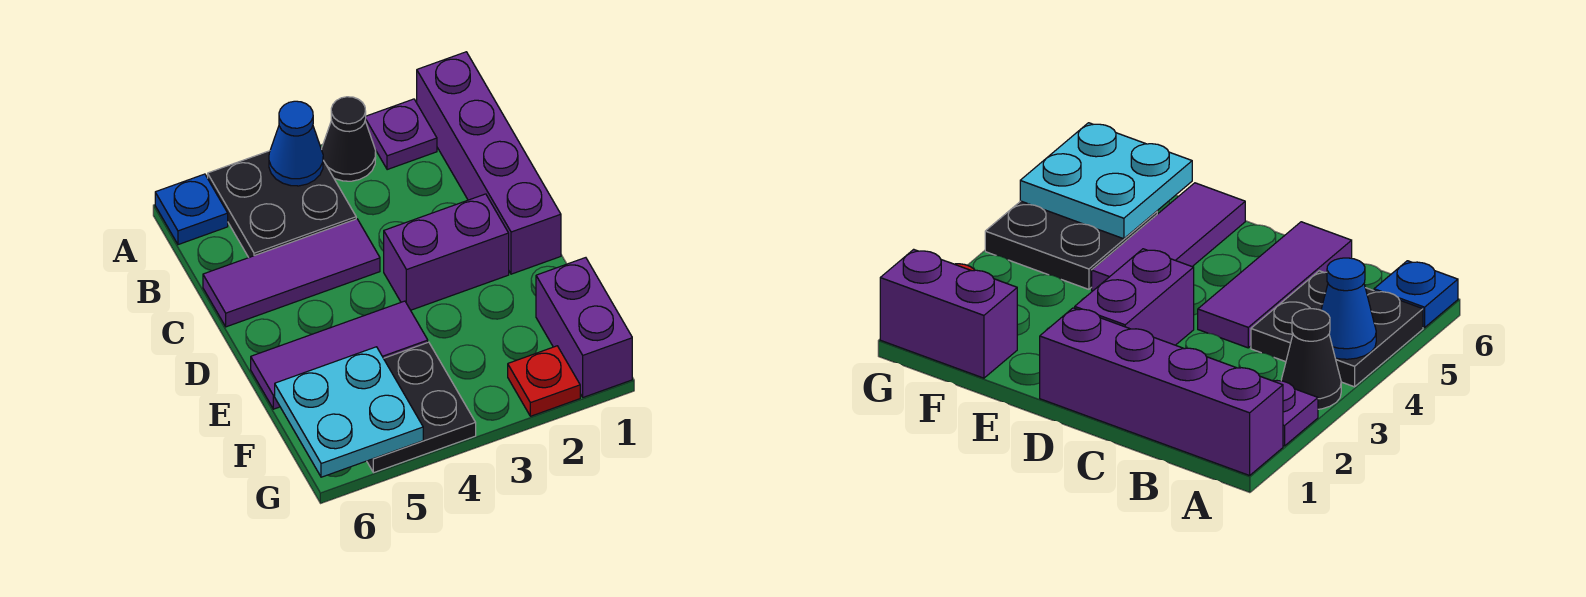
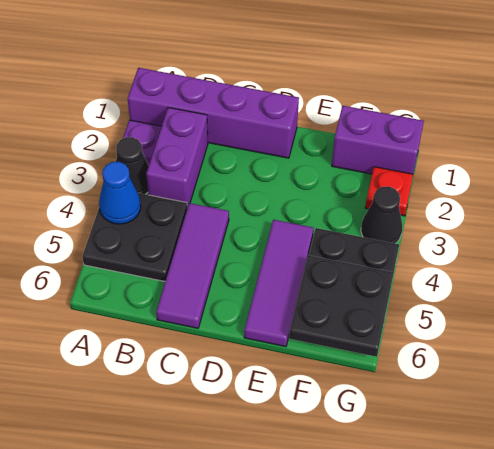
blue 1x1 plate [155,174,228,245] -> none
purple 1x2 brick [384,194,509,310] -> purple 1x2 brick moved to [146,108,208,208]
cyan 2x2 plate [275,347,423,477] -> black 2x2 plate [289,255,394,357]
none -> black 1x1 cone [361,186,402,244]

